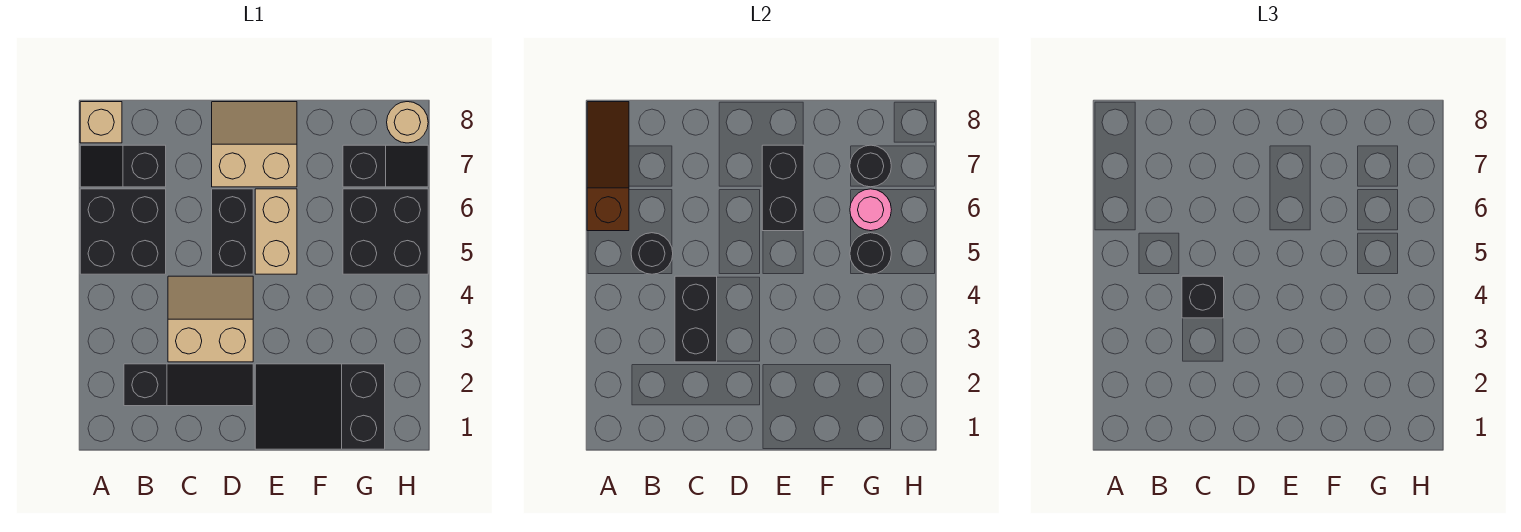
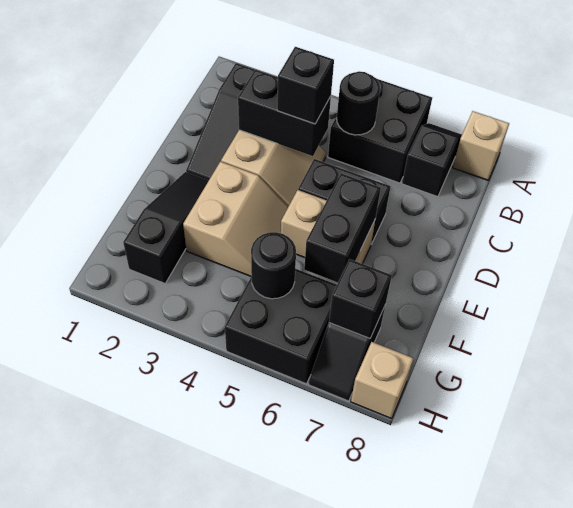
brown 1x3 slope [587,102,629,231] -> none
tan 2x2 slope [212,102,297,187] -> tan 2x2 slope moved to [183,162,289,276]
black 2x3 slope [255,364,385,449] -> black 1x3 slope [123,172,208,283]
black 1x2 brick [762,145,804,231] -> black 1x2 brick turned to [304,173,381,282]
pink 1x1 round brick [850,189,891,231] -> none
black 1x1 round brick [850,145,891,187] -> black 1x1 brick [329,259,392,338]
tan 1x1 round brick [387,102,428,143] -> tan 1x1 brick [351,342,414,419]

